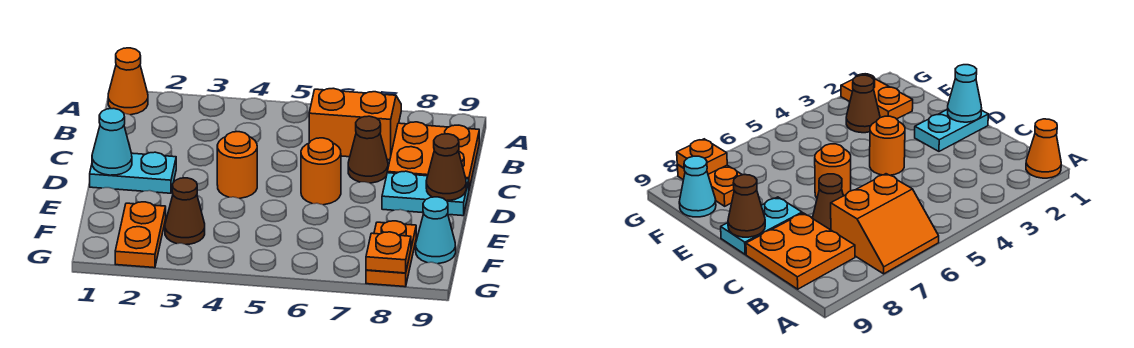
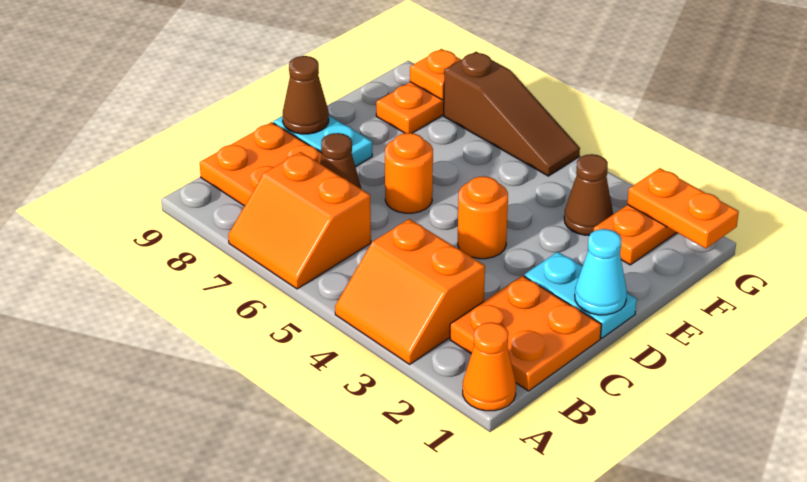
none -> orange 2x2 slope [335,219,485,364]
none -> orange 2x2 plate [450,276,601,391]
cyan 1x1 cone [416,197,456,264] -> none
none -> orange 1x2 plate [627,168,739,249]
none -> brown 1x3 slope [444,52,580,176]

